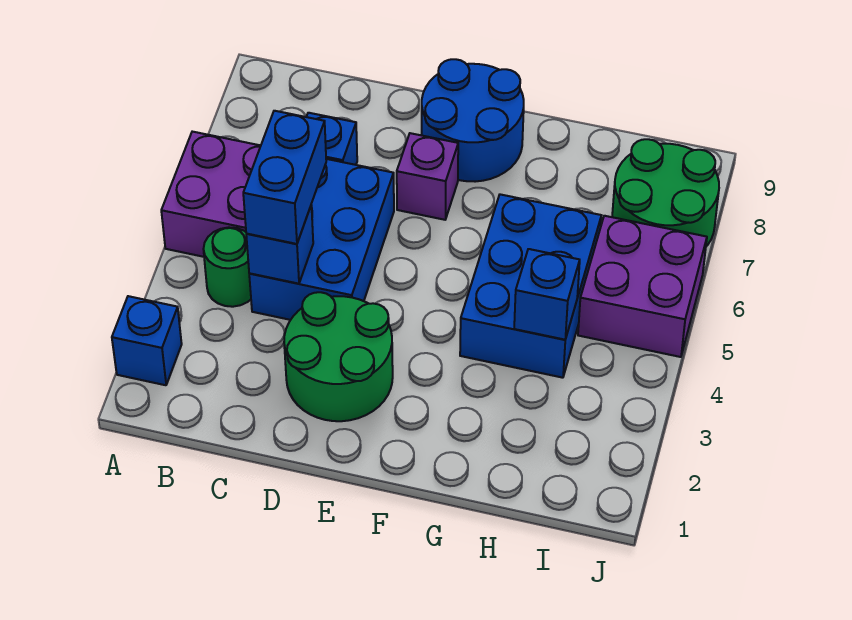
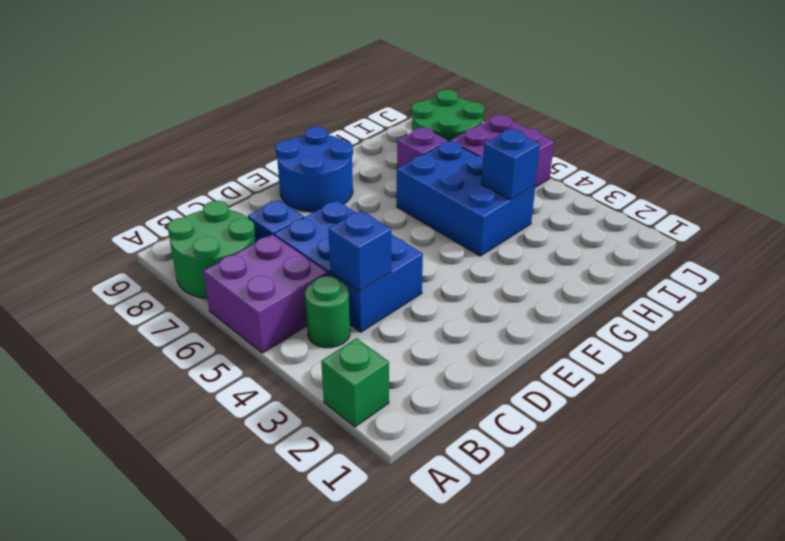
blue 1x1 brick [112,296,182,385] -> green 1x1 brick [321,338,389,427]
blue 1x2 brick [243,111,326,244] -> none
green 2x2 round brick [284,292,393,421] -> green 2x2 round brick moved to [167,201,255,298]
purple 1x1 brick [397,133,458,220] -> purple 1x1 brick moved to [397,127,448,168]

